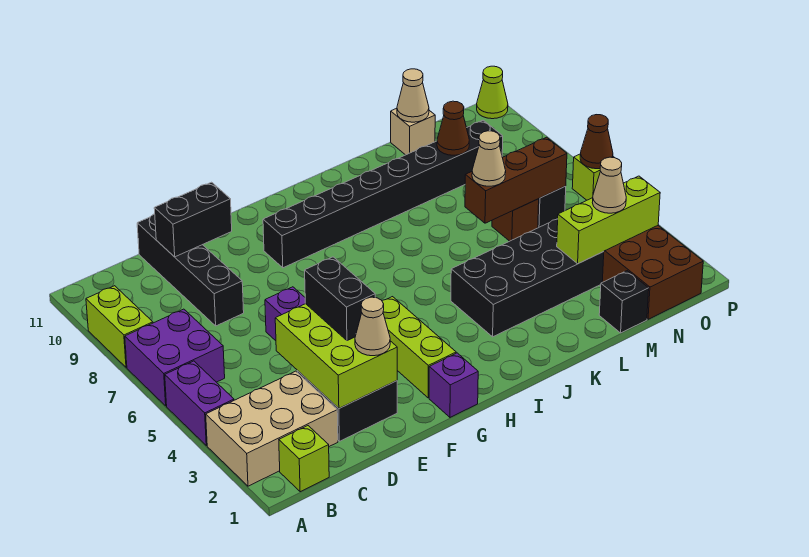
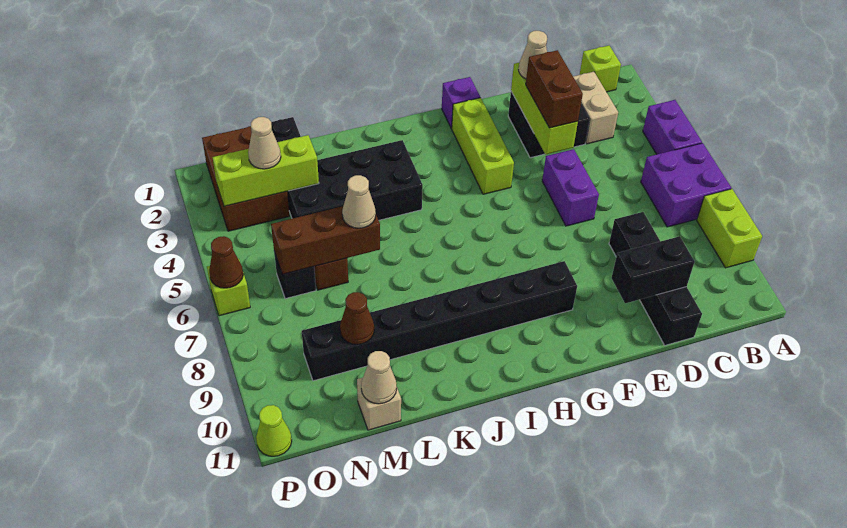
tan 2x3 brick [206,371,338,486] -> tan 1x2 brick [573,72,618,144]
lime 2x3 brick [275,304,397,408] -> lime 1x3 brick [511,63,578,155]
black 1x2 brick [305,257,375,341] -> brown 1x2 brick [526,50,583,128]

